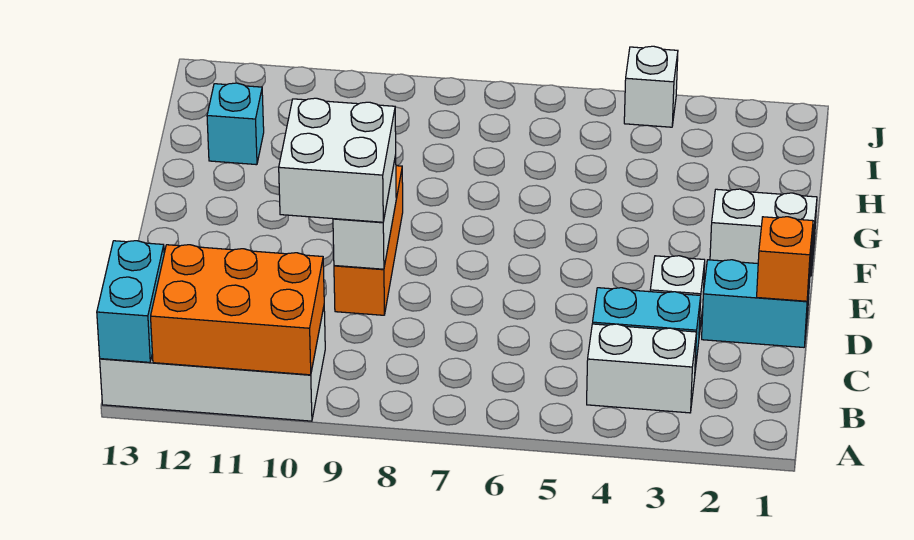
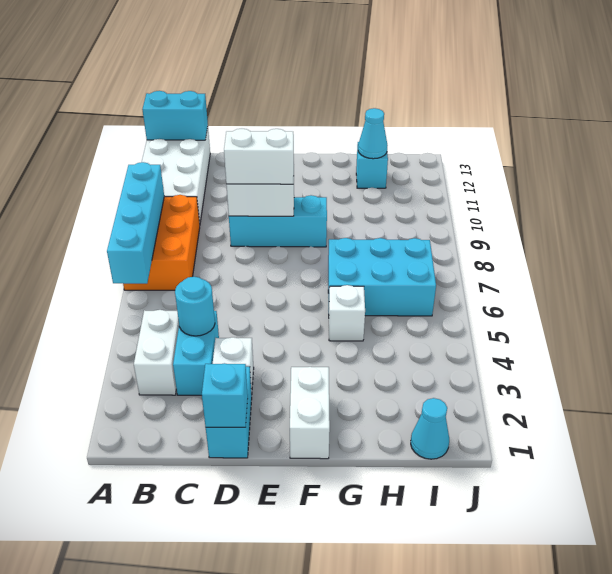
none -> cyan 1x4 brick [107,162,164,284]
orange 2x3 brick [151,245,324,375] -> orange 2x3 brick moved to [123,195,200,290]
none -> cyan 1x1 round brick [175,277,215,336]
orange 1x1 brick [757,217,813,301] -> cyan 1x1 brick [202,363,248,427]
orange 1x3 brick [334,166,403,315] -> cyan 1x3 brick [229,195,327,247]
white 2x2 brick [279,98,396,222] -> white 1x2 brick [224,129,294,184]
none -> cyan 2x3 brick [328,238,436,316]
none -> cyan 1x1 cone [358,108,387,159]
none -> cyan 1x1 cone [411,398,449,459]
white 1x1 brick [624,46,678,127] -> white 1x1 brick moved to [329,285,365,341]

